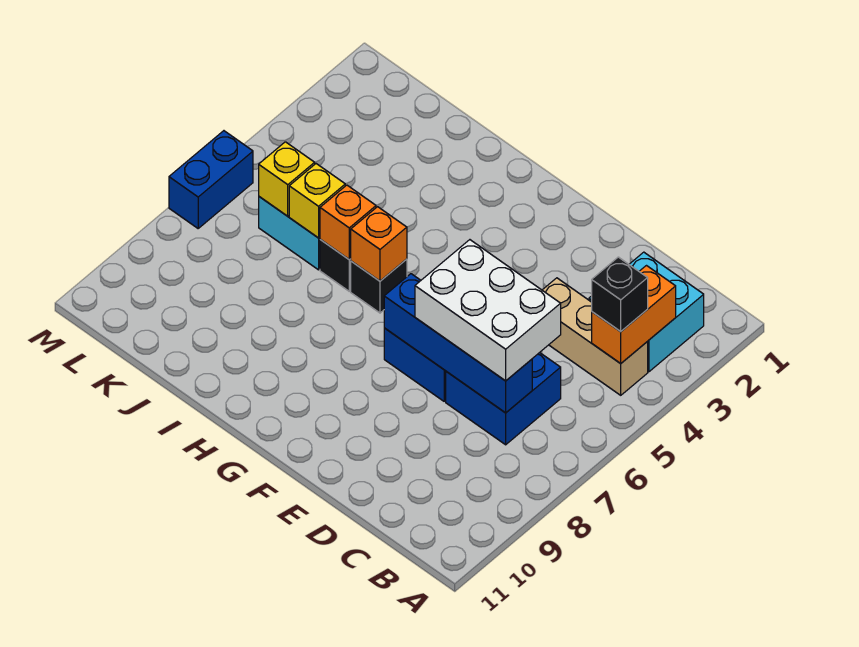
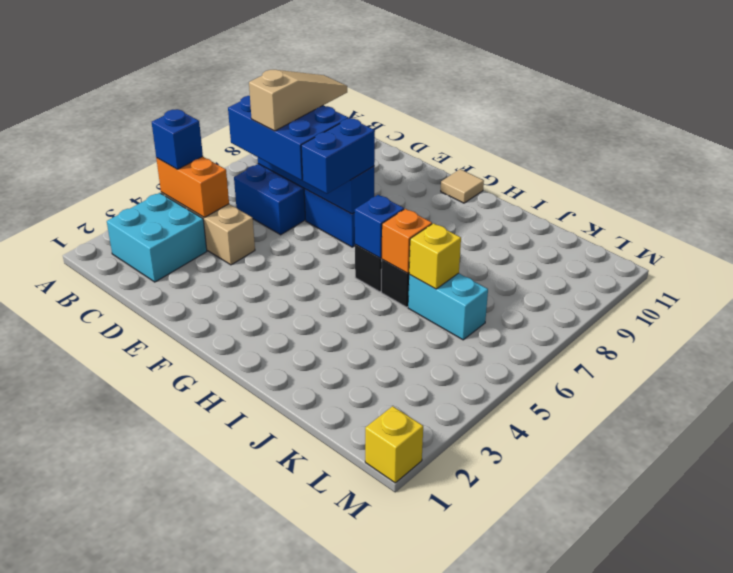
orange 1x2 brick [592,266,676,363] -> orange 1x2 brick turned to [156,156,229,217]
black 1x1 brick [592,257,648,332] -> blue 1x1 brick [152,109,203,169]
white 2x3 brick [415,240,561,381] -> blue 2x3 brick [228,96,349,180]
none -> tan 1x3 slope [249,70,347,131]
none -> tan 1x1 tile [441,169,484,203]
orange 1x1 brick [351,207,407,281] -> blue 1x1 brick [355,195,404,258]
yellow 1x1 brick [259,142,315,216] -> yellow 1x1 brick moved to [365,406,423,483]
blue 1x2 brick [169,131,253,228] -> blue 1x2 brick moved to [301,119,375,194]

